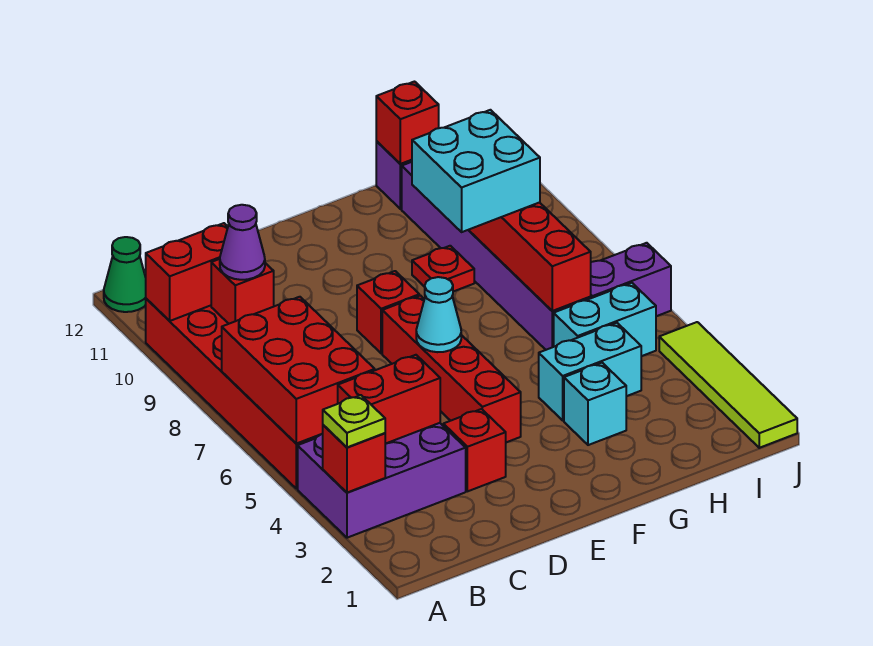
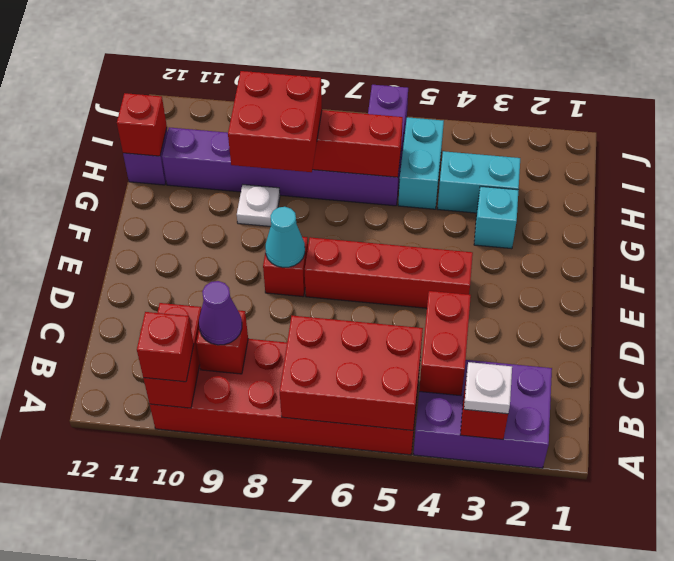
purple 2x3 brick [298,423,466,538] -> purple 2x3 brick turned to [413,360,552,468]
lime 1x1 plate [323,395,385,447] -> white 1x1 plate [464,362,512,414]
green 1x1 cone [104,237,146,312] -> none
red 1x1 brick [443,409,506,491] -> red 1x1 brick moved to [137,312,194,382]
cyan 1x1 cone [416,277,461,352] -> cyan 1x1 cone moved to [265,207,305,268]
cyan 1x2 brick [539,323,641,420] -> cyan 1x2 brick turned to [438,151,520,213]
cyan 2x2 brick [412,110,540,232] -> red 2x2 brick [228,71,322,172]
red 1x1 plate [412,246,474,292] -> white 1x1 plate [237,185,280,227]
lime 1x4 tile [659,322,797,448] -> none

